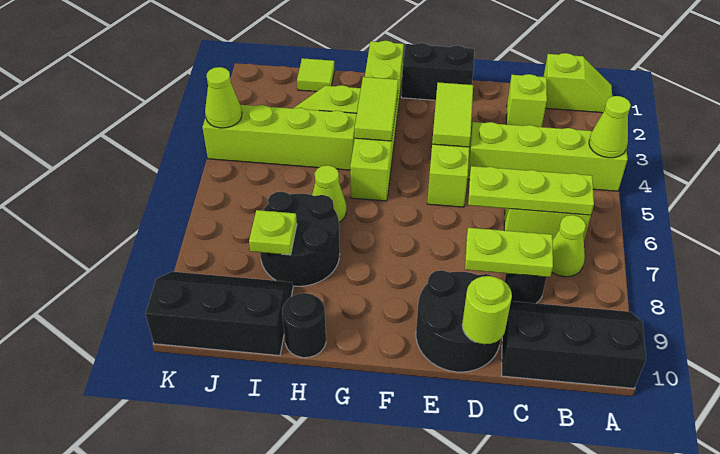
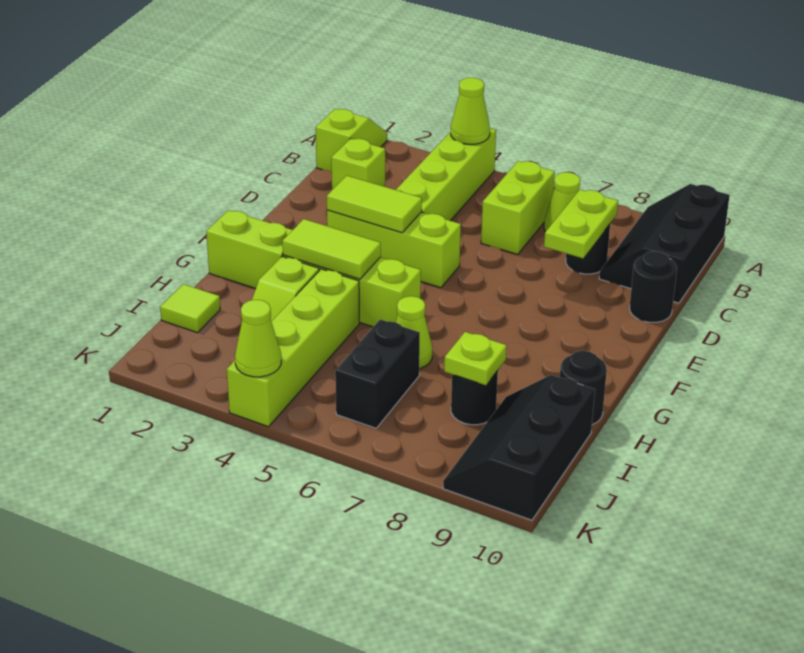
lime 1x3 plate [468,166,594,215] -> none
black 2x2 round brick [416,270,501,372] -> black 1x1 round brick [630,251,677,322]
lime 1x1 round brick [462,276,512,344] -> none
black 1x2 brick [401,43,474,100] -> black 1x2 brick moved to [335,320,420,428]
black 2x2 round brick [260,192,340,286] -> black 1x1 round brick [451,371,498,425]

